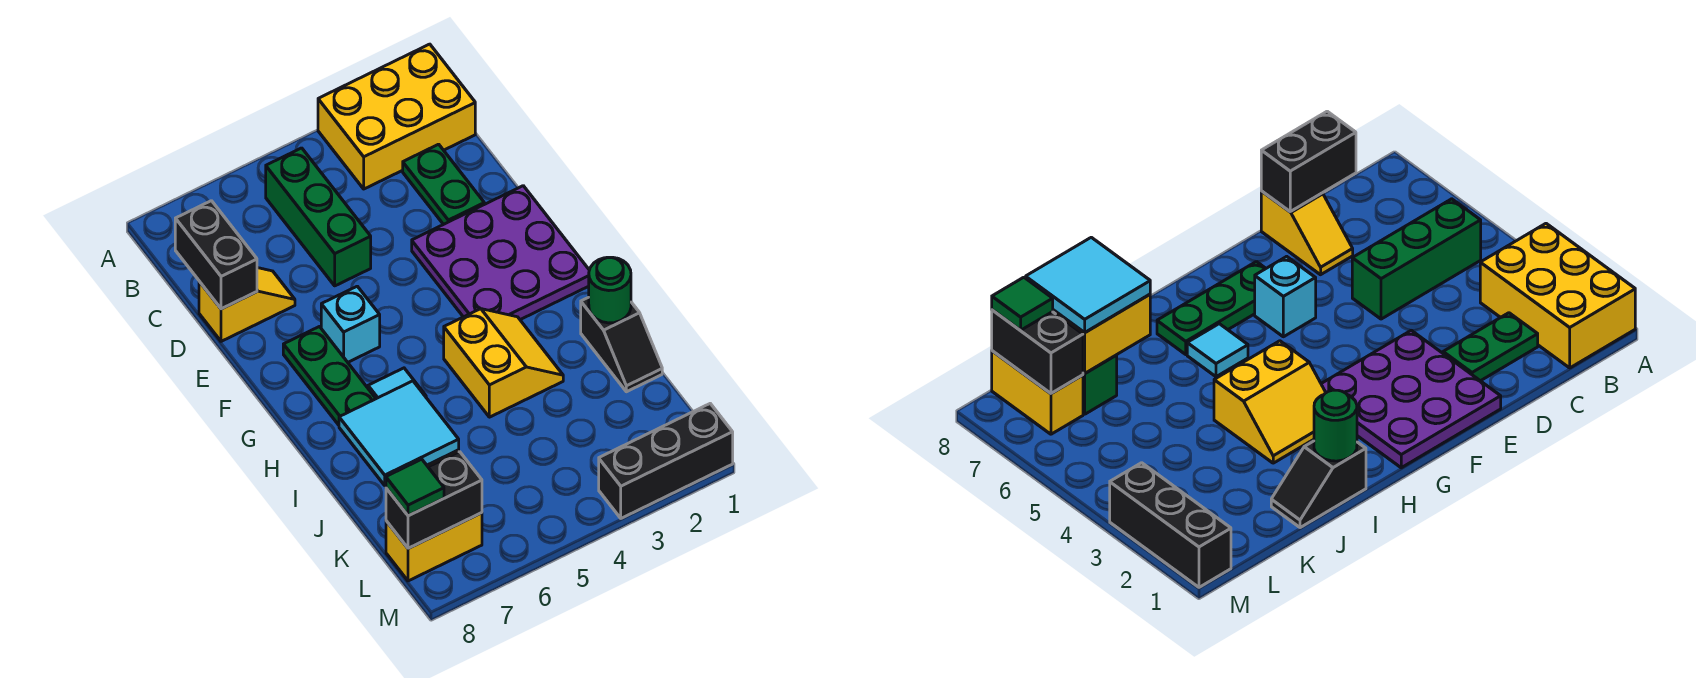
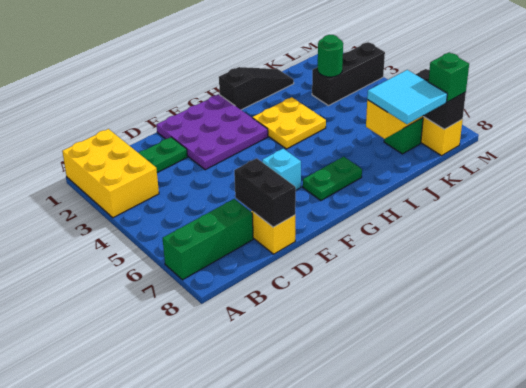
green 1x3 brick [266,148,371,286] -> green 1x3 brick moved to [163,199,253,280]
black 1x2 brick [175,201,257,309] -> black 1x2 brick turned to [234,158,296,227]
green 1x3 plate [283,327,376,425] -> green 1x2 plate [303,157,362,201]
yellow 2x2 slope [444,309,563,417] -> yellow 2x2 plate [253,97,326,149]
cyan 1x1 tile [368,368,426,399] -> none
black 1x2 slope [581,297,662,392] -> black 1x3 slope [219,67,294,110]
green 1x1 round brick [589,257,631,323] -> green 1x1 round brick moved to [318,35,343,77]
green 1x1 tile [386,459,444,516] -> green 1x1 brick [428,52,469,102]
black 1x3 brick [599,404,733,518] -> black 1x3 brick turned to [312,42,385,106]

